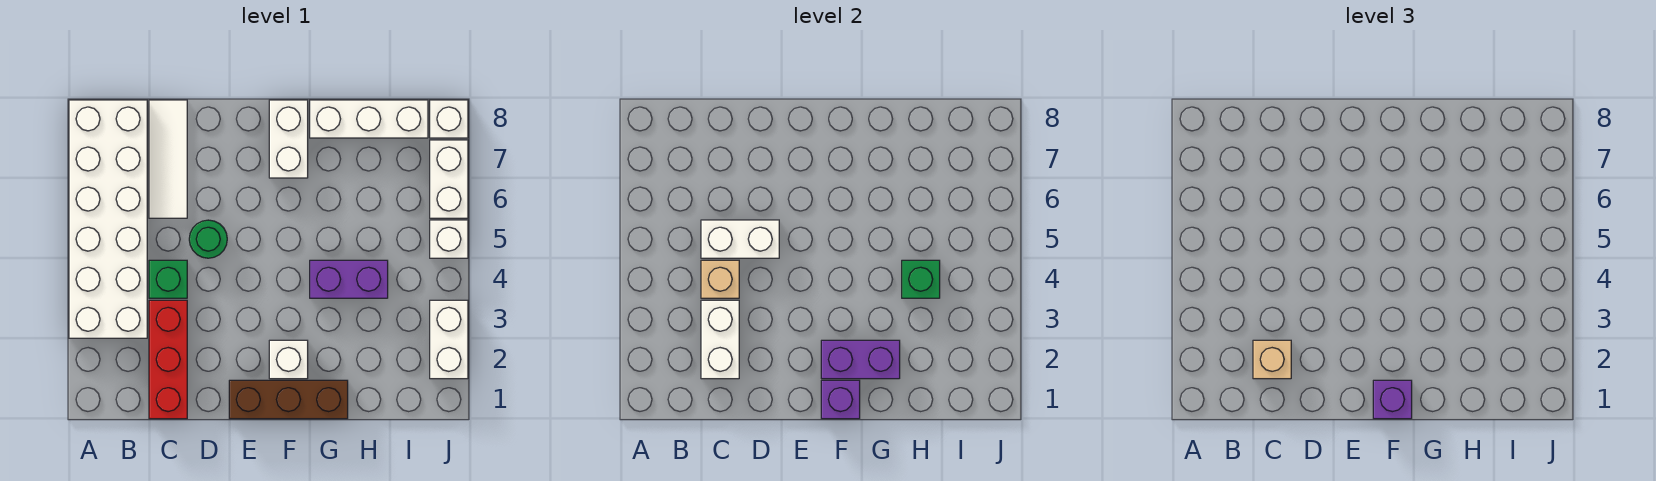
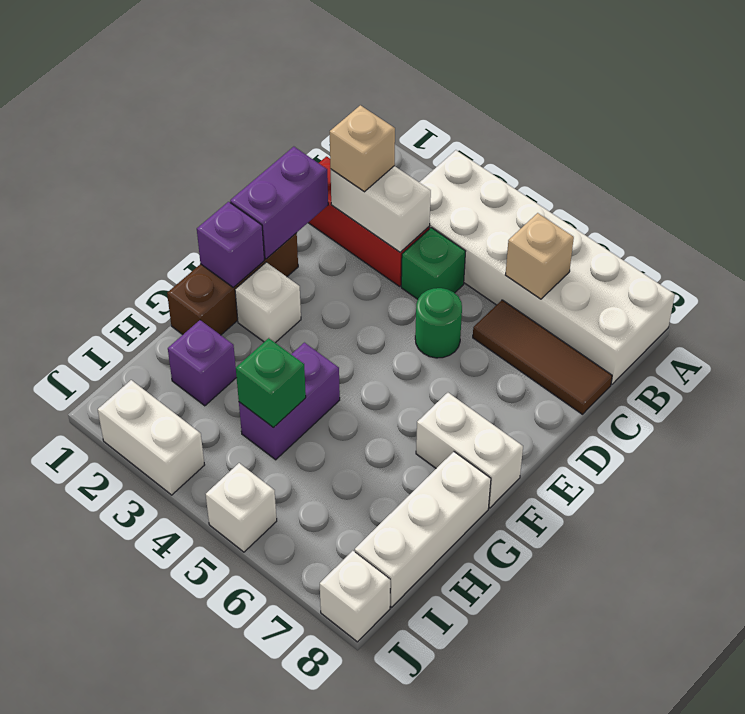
tan 1x1 brick [701,260,739,298] -> tan 1x1 brick moved to [506,213,574,299]
white 1x2 brick [701,220,779,258] -> none
white 1x3 tile [149,100,187,218] -> brown 1x3 tile [473,300,612,414]
purple 1x1 brick [1373,380,1412,419] -> purple 1x1 brick moved to [168,320,237,406]
purple 1x2 brick [821,340,900,379] -> purple 1x2 brick moved to [230,147,328,259]
white 1x2 brick [430,140,468,218] -> none

